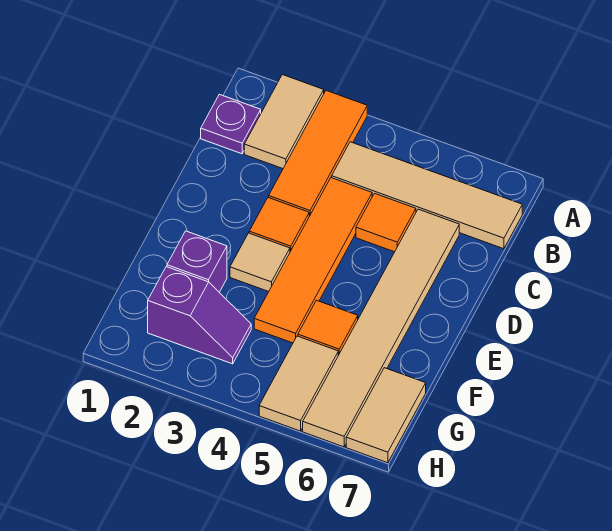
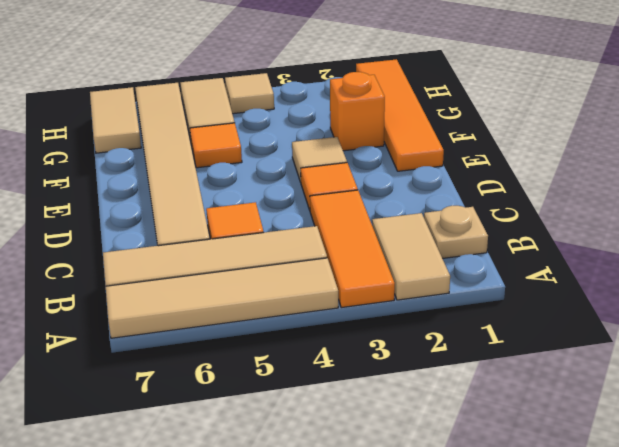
none -> tan 1x4 tile [106,258,338,338]
purple 1x1 plate [201,94,261,154] -> tan 1x1 plate [424,206,488,258]
orange 1x4 tile [254,178,372,343] -> orange 1x4 tile moved to [356,59,444,171]
purple 1x1 brick [167,231,227,292] -> orange 1x1 brick [330,72,385,151]
purple 1x2 slope [148,267,251,364] -> none
none -> tan 1x1 tile [225,73,274,114]

